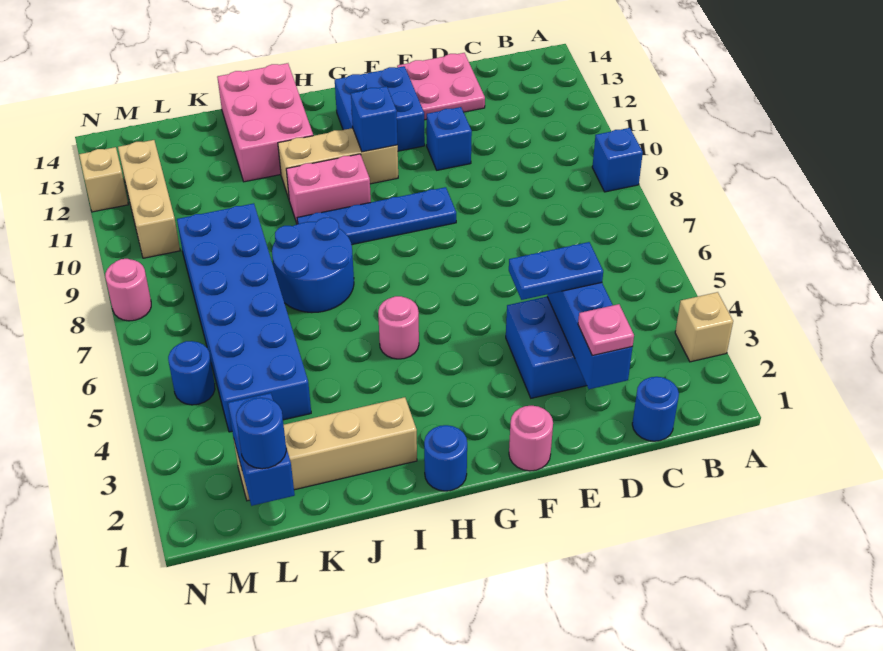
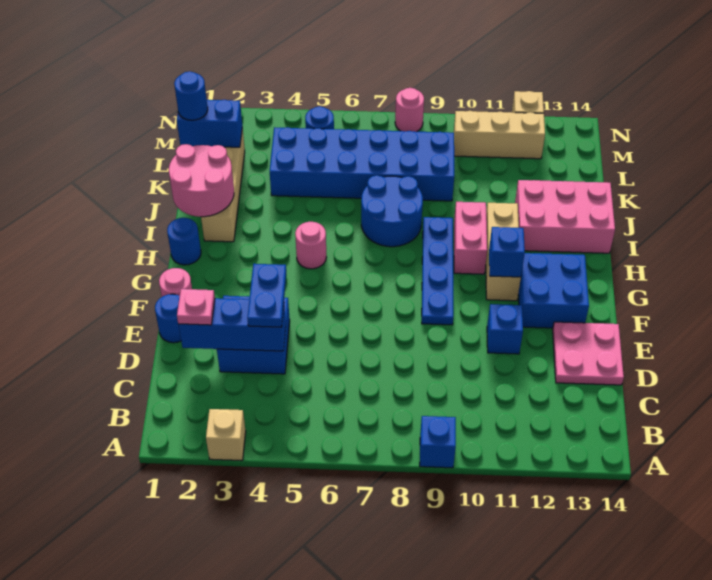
blue 1x1 round brick [632,377,679,441] -> blue 1x1 round brick moved to [155,294,181,343]
none -> pink 2x2 round brick [169,144,234,217]

